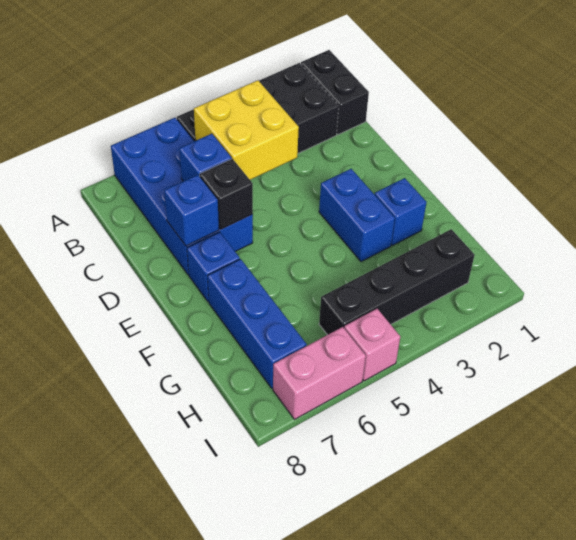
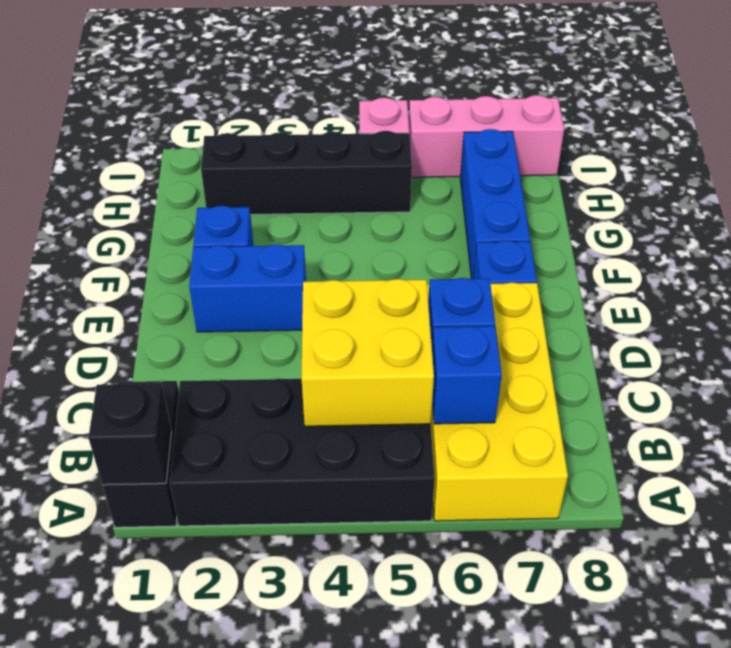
blue 2x4 brick [111,118,253,275] -> yellow 2x4 brick [427,282,568,521]
black 1x1 brick [200,159,253,229] -> black 1x1 brick moved to [88,384,172,485]
blue 1x1 brick [164,175,219,246] -> blue 1x1 brick moved to [432,326,502,424]
blue 1x2 brick [319,169,395,262] -> blue 1x2 brick turned to [189,244,306,332]
pink 1x2 brick [273,327,366,419] -> pink 1x3 brick [409,95,564,177]

